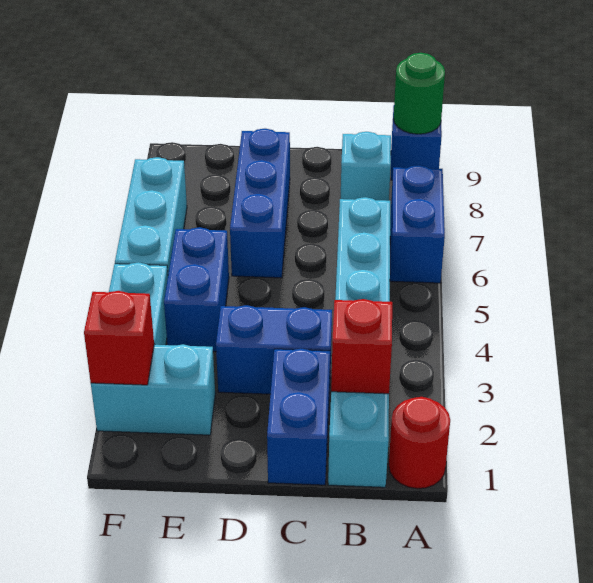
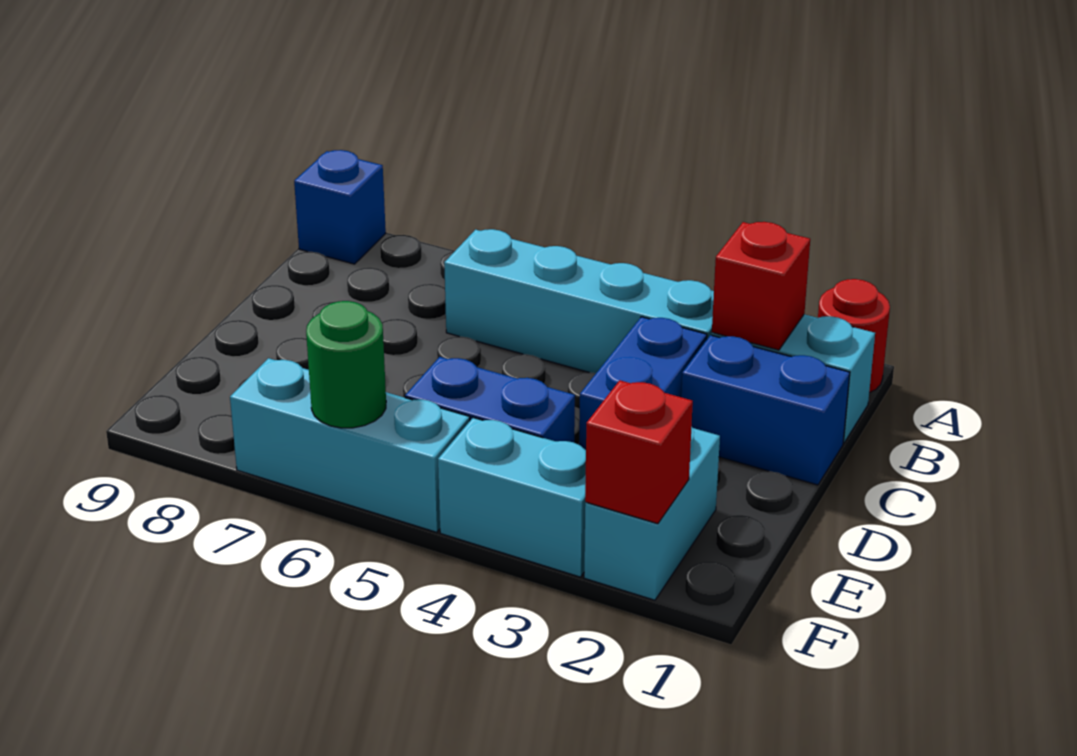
blue 1x2 brick [390,165,445,283] -> none
green 1x1 round brick [394,53,445,134] -> green 1x1 round brick moved to [306,301,386,428]
cyan 1x1 brick [341,132,391,201] -> none
blue 1x3 brick [230,129,290,278] -> none

